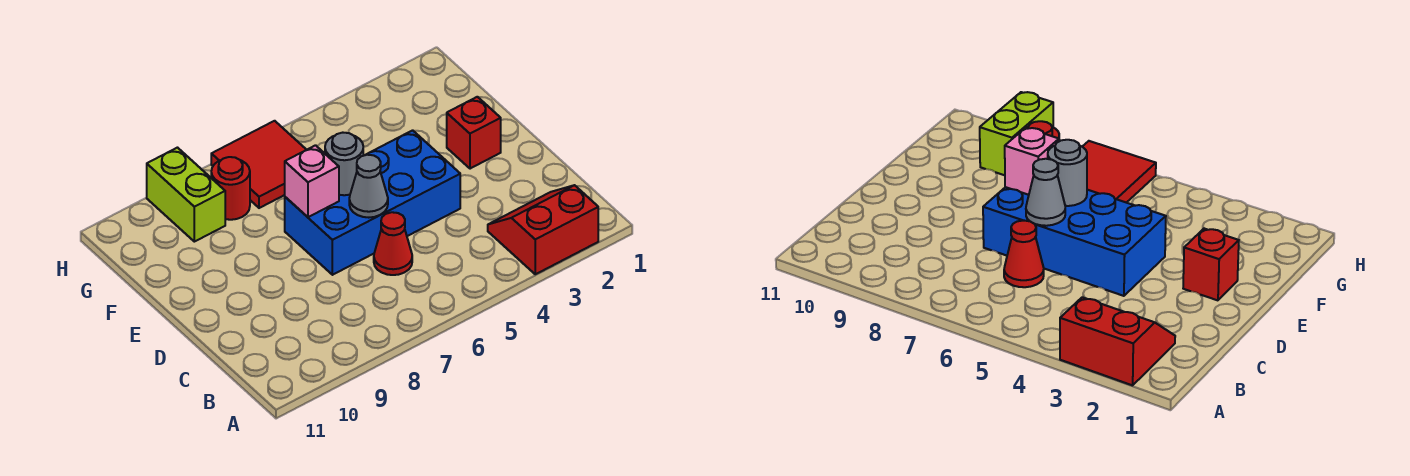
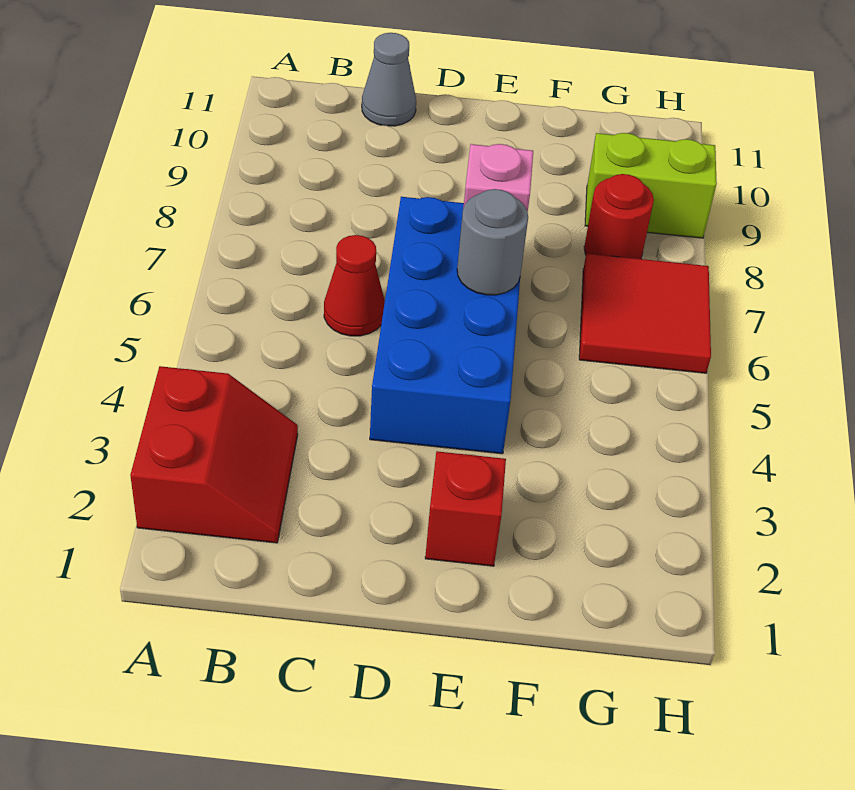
grey 1x1 cone [349,155,388,218] -> grey 1x1 cone moved to [362,33,416,126]

